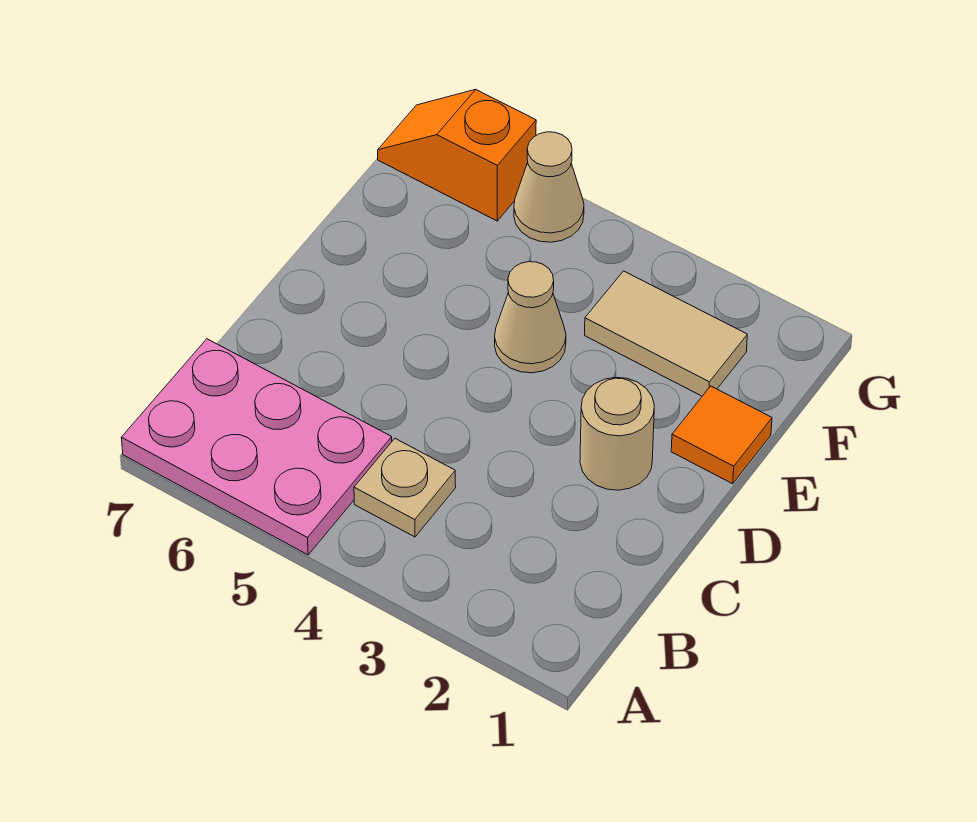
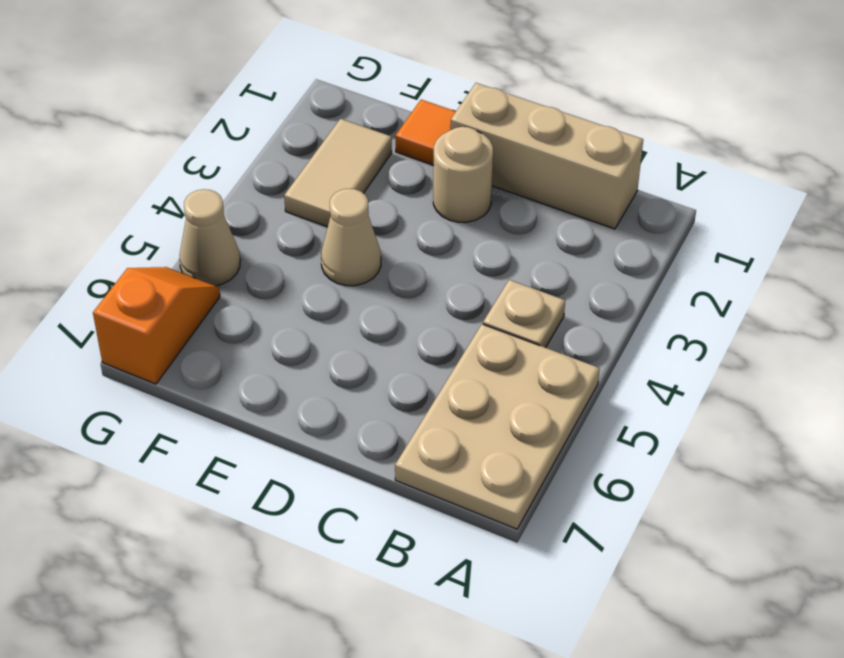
pink 2x3 plate [121,339,392,555] -> tan 2x3 plate [395,324,600,529]
none -> tan 1x3 brick [450,83,643,229]
orange 1x2 slope [378,90,536,221] -> orange 1x2 slope turned to [93,267,220,384]

